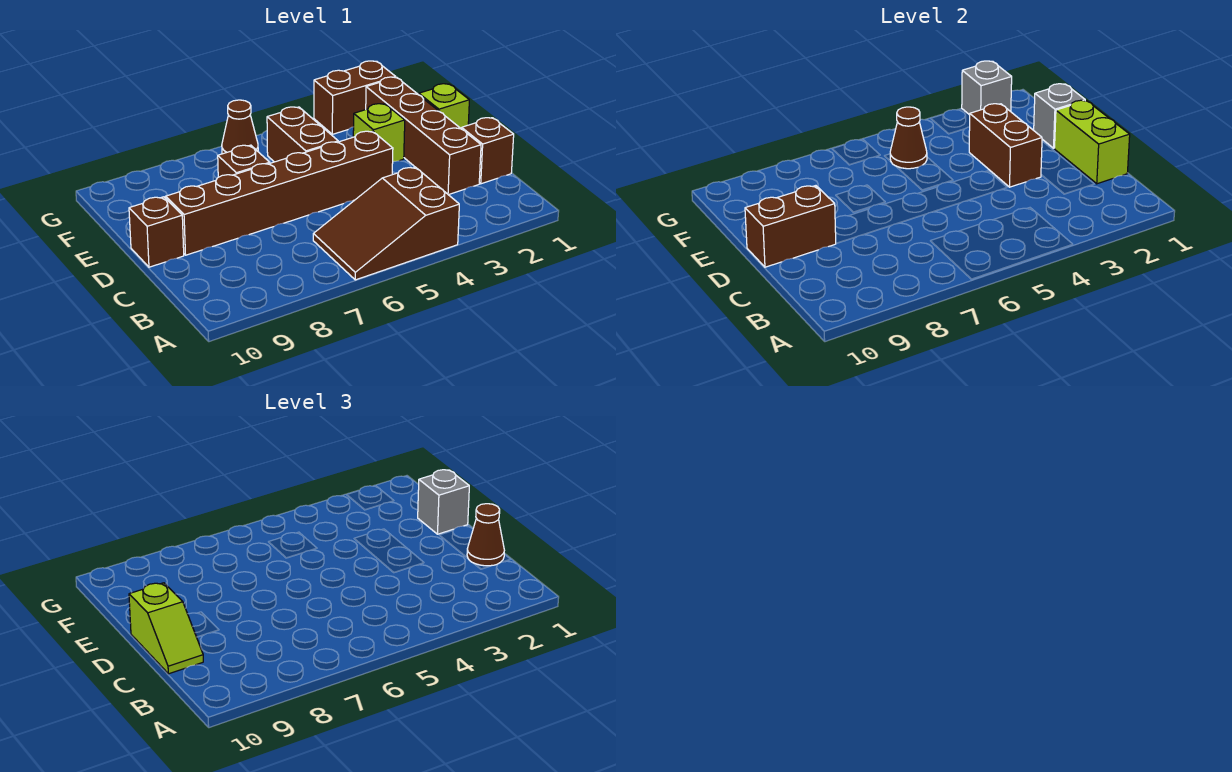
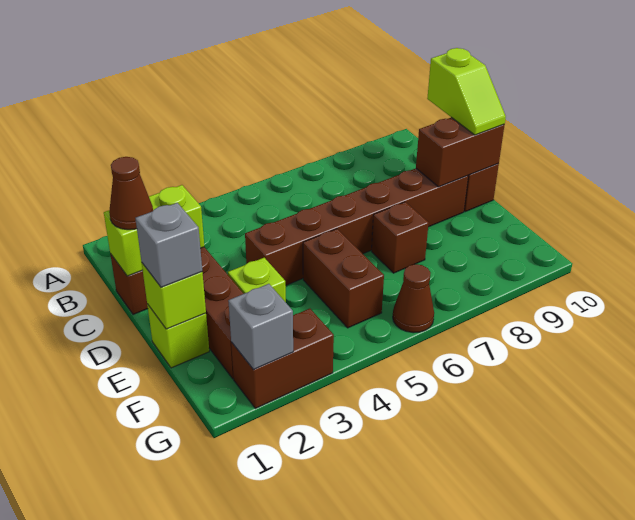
brown 2x3 slope [313,167,459,280] -> none
lime 1x2 brick [1055,100,1130,184] -> lime 1x2 brick turned to [104,185,204,276]
lime 1x2 slope [129,583,203,674] -> lime 1x2 slope turned to [427,48,506,135]
brown 1x2 brick [969,104,1042,187] -> none
grey 1x1 brick [1034,84,1085,148] -> lime 1x1 brick [142,263,206,329]
brown 1x1 cone [890,107,927,169] -> none

